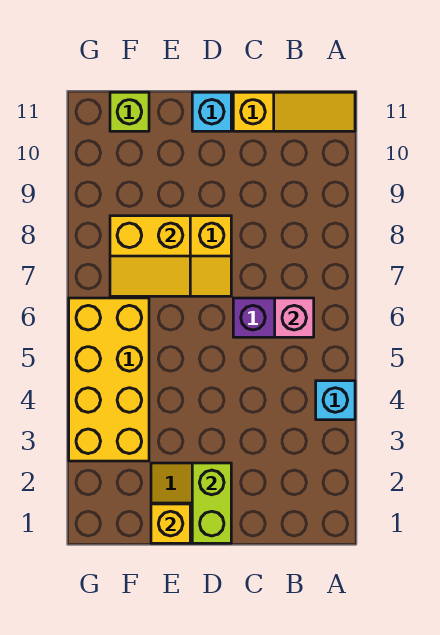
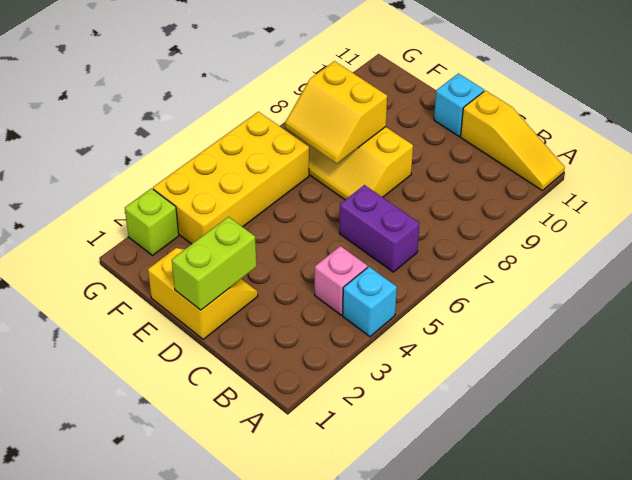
pink 1x1 brick [275,298,314,337] -> pink 1x1 brick moved to [315,246,368,315]
yellow 1x1 brick [151,504,190,543] -> none
lime 1x1 brick [110,92,149,131] -> lime 1x1 brick moved to [125,188,179,256]

